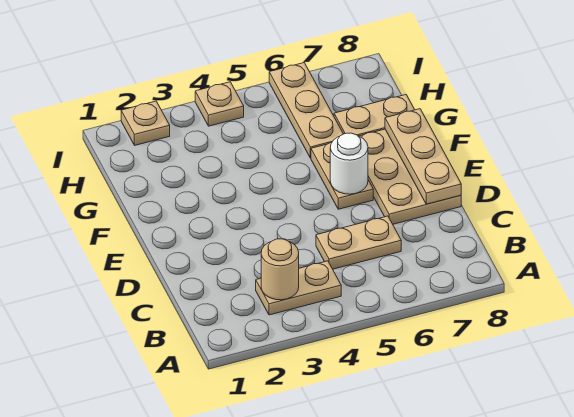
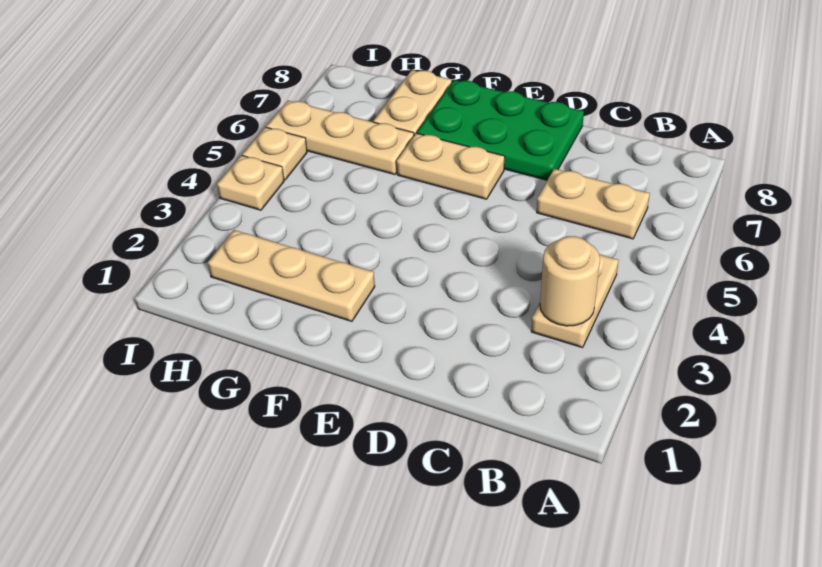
tan 1x2 plate [316,216,401,269] -> tan 1x2 plate turned to [537,169,650,239]
tan 2x3 plate [360,129,461,224] -> green 2x3 plate [417,80,584,180]
tan 1x3 plate [385,109,461,204] -> tan 1x3 plate moved to [208,230,375,321]
white 1x1 round brick [330,133,368,194] -> none
tan 1x1 plate [121,101,170,145] -> tan 1x1 plate moved to [242,127,307,180]

